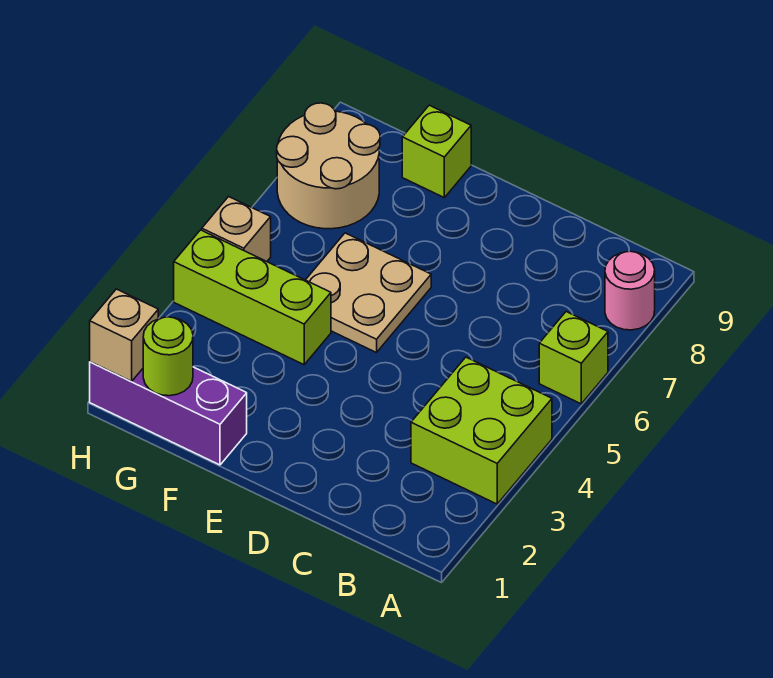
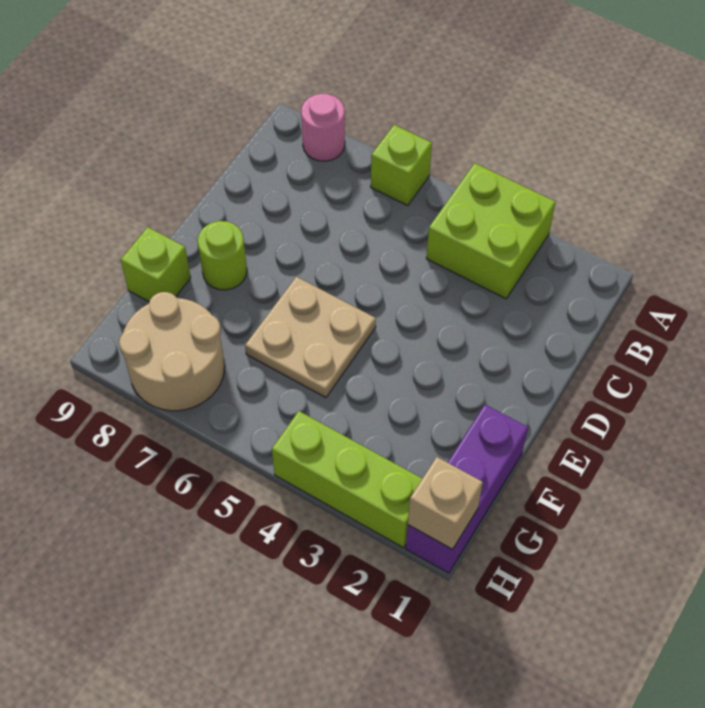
lime 1x3 brick [174,230,331,365] -> lime 1x3 brick turned to [272,411,422,548]
lime 1x1 round brick [143,317,193,396] -> lime 1x1 round brick moved to [197,221,247,290]
tan 1x1 brick [202,197,271,262] -> none

